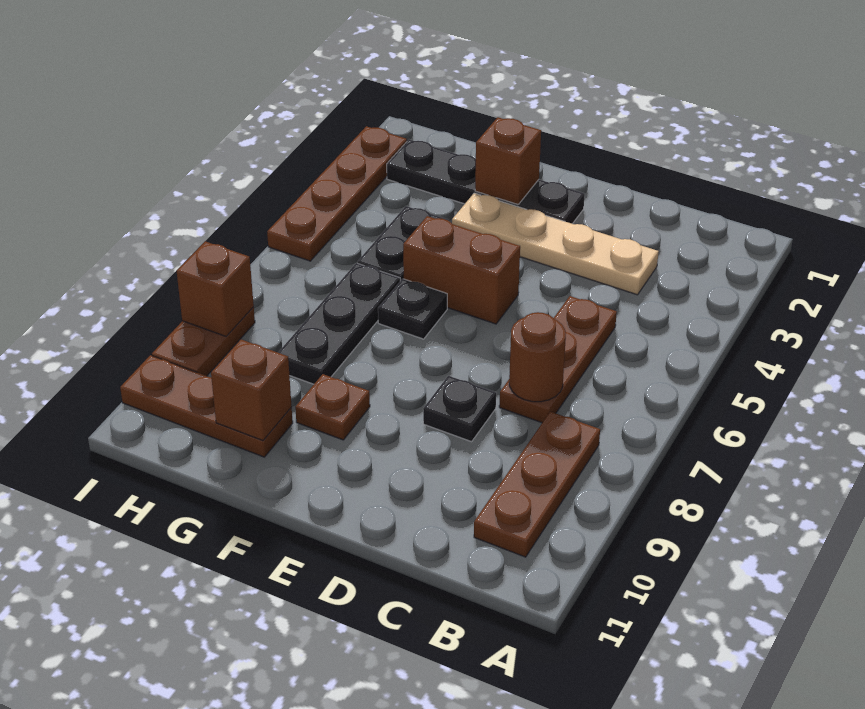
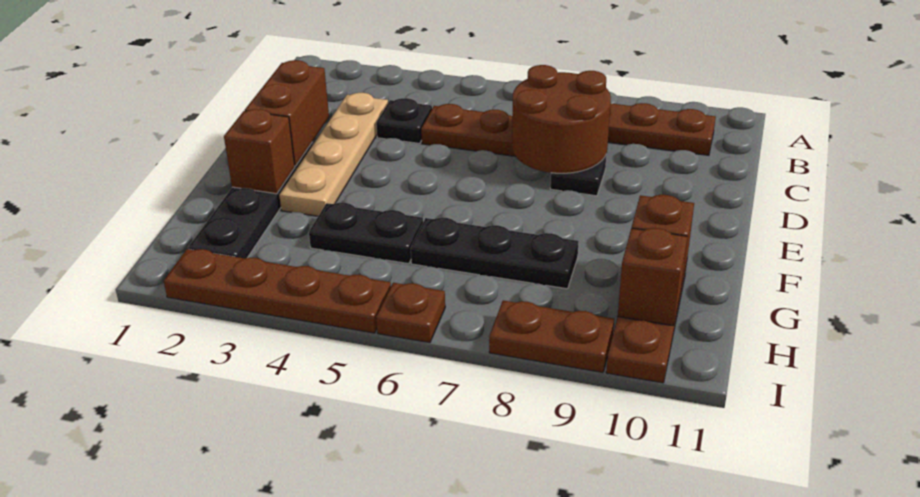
brown 1x1 round brick [509,312,566,402] -> brown 2x2 round brick [512,65,611,173]
brown 1x2 brick [403,216,520,324] -> brown 1x2 brick moved to [245,60,329,166]
black 1x1 plate [378,279,447,339] -> black 1x1 plate moved to [376,98,432,143]
brown 1x1 plate [295,374,370,440] -> brown 1x1 plate moved to [376,283,445,343]
brown 1x1 brick [177,241,254,336] -> brown 1x1 brick moved to [618,228,687,326]

